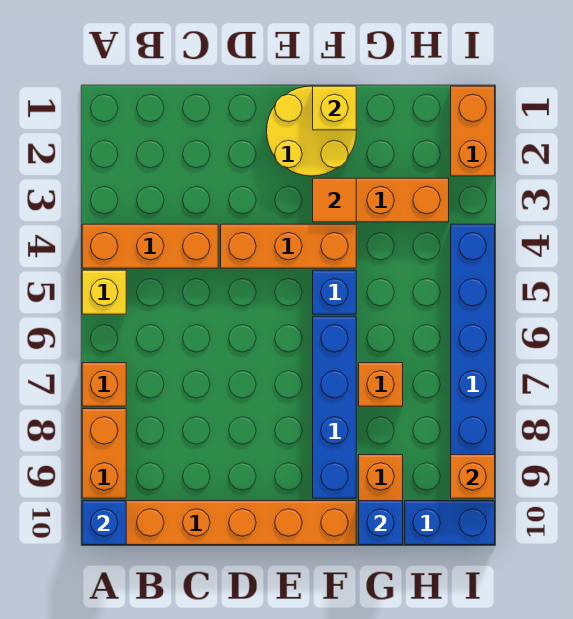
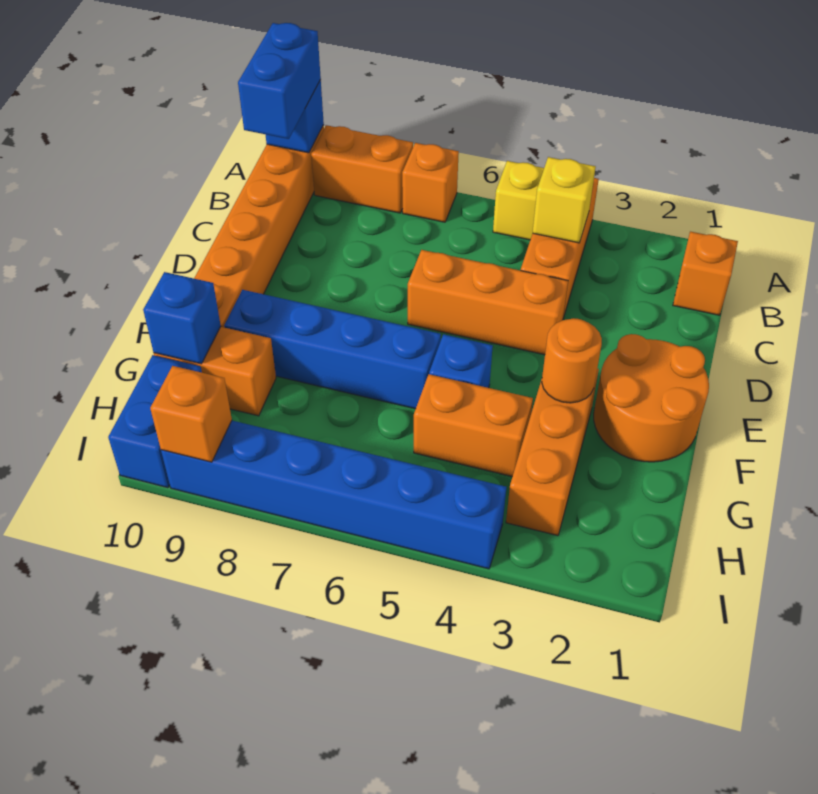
none -> blue 1x2 brick [238,23,321,139]
orange 1x3 brick [221,224,356,268] -> orange 1x3 brick turned to [408,250,568,355]
yellow 2x2 round brick [267,86,356,176] -> orange 2x2 round brick [594,334,709,462]
yellow 1x1 brick [313,86,356,130] -> yellow 1x1 brick moved to [533,157,596,243]
orange 1x1 tile [313,178,356,222] -> orange 1x1 round brick [542,318,602,403]
orange 1x1 brick [359,363,403,406] -> orange 1x1 brick moved to [673,232,738,315]
orange 1x2 brick [451,86,495,176] -> orange 1x2 brick moved to [414,374,533,477]

